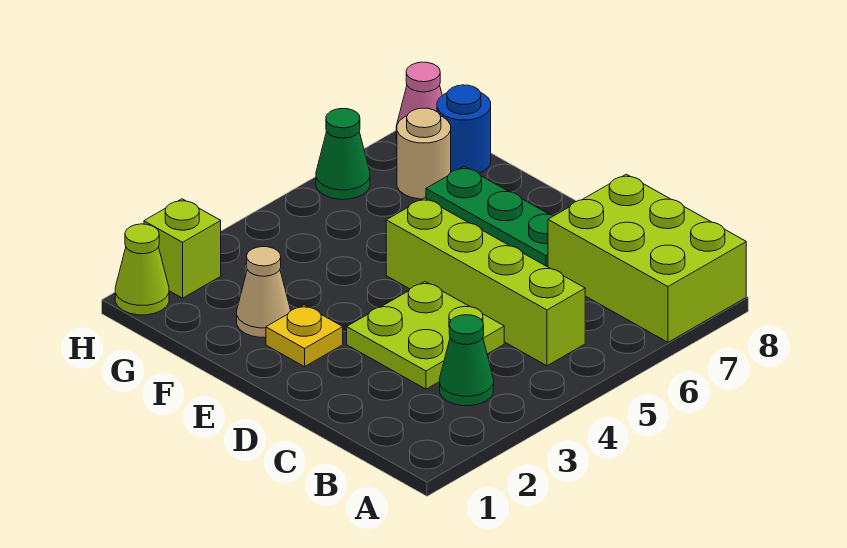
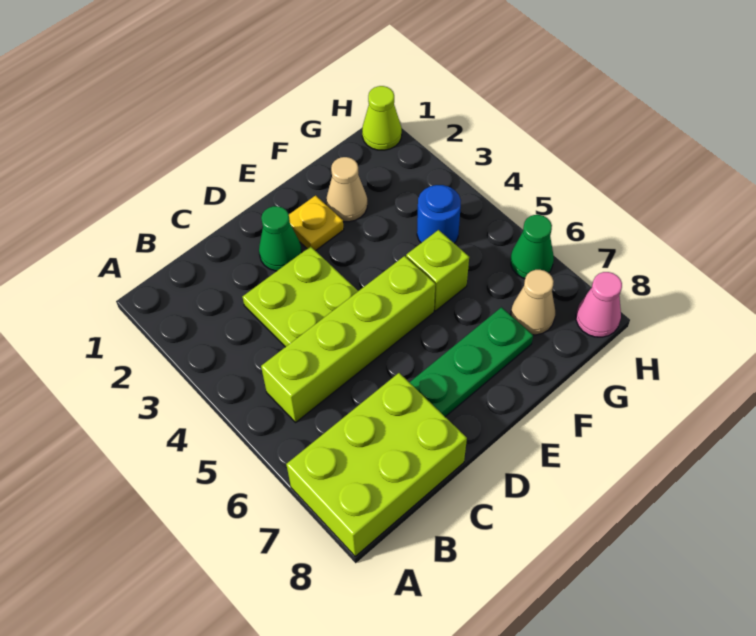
green 1x1 cone [440,315,493,406] -> green 1x1 cone moved to [259,206,302,271]
tan 1x1 round brick [397,108,451,199] -> tan 1x1 cone [511,270,555,335]
blue 1x1 round brick [437,85,491,173] -> blue 1x1 round brick moved to [417,185,461,243]
lime 1x1 brick [144,199,221,298] -> lime 1x1 brick moved to [406,230,469,311]

